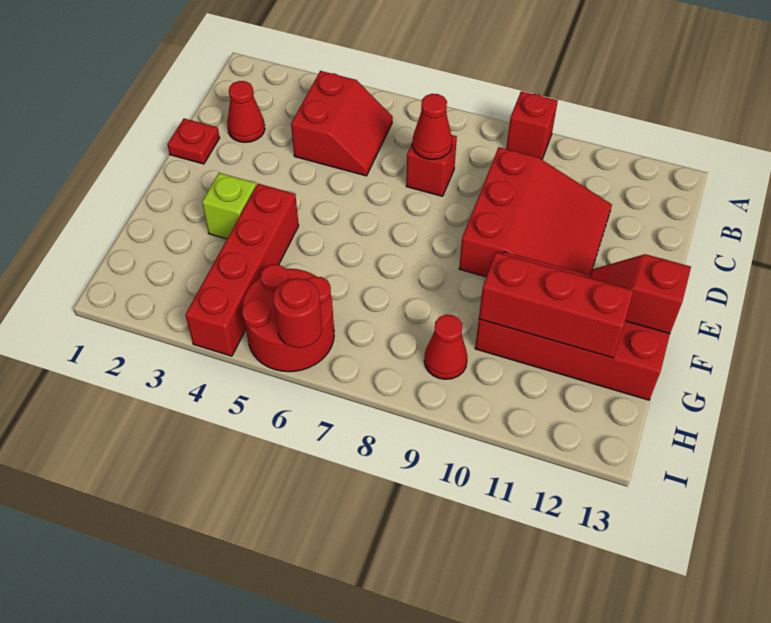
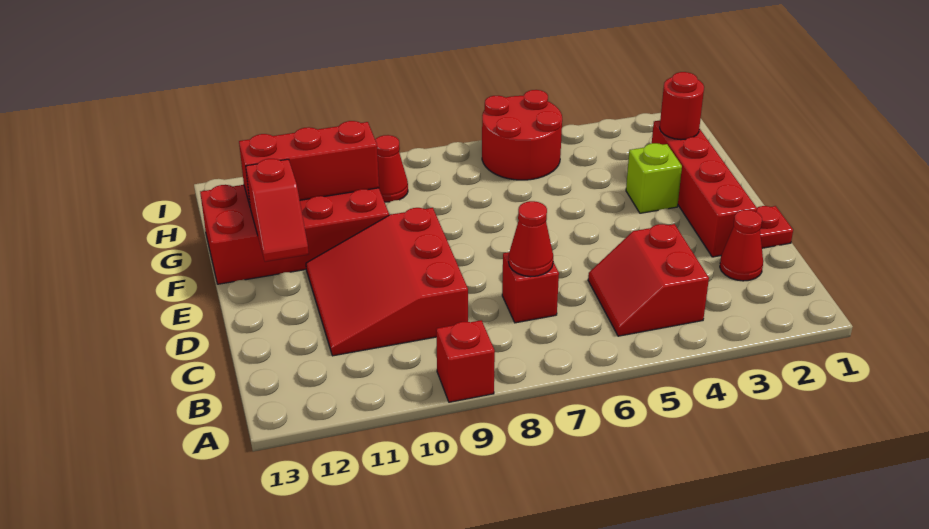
red 1x4 brick [185,184,299,356] -> red 1x4 brick moved to [652,120,757,257]
red 1x2 slope [590,254,691,334] -> red 1x2 slope turned to [246,159,309,262]
red 1x1 round brick [273,278,322,348] -> red 1x1 round brick moved to [660,72,704,140]

